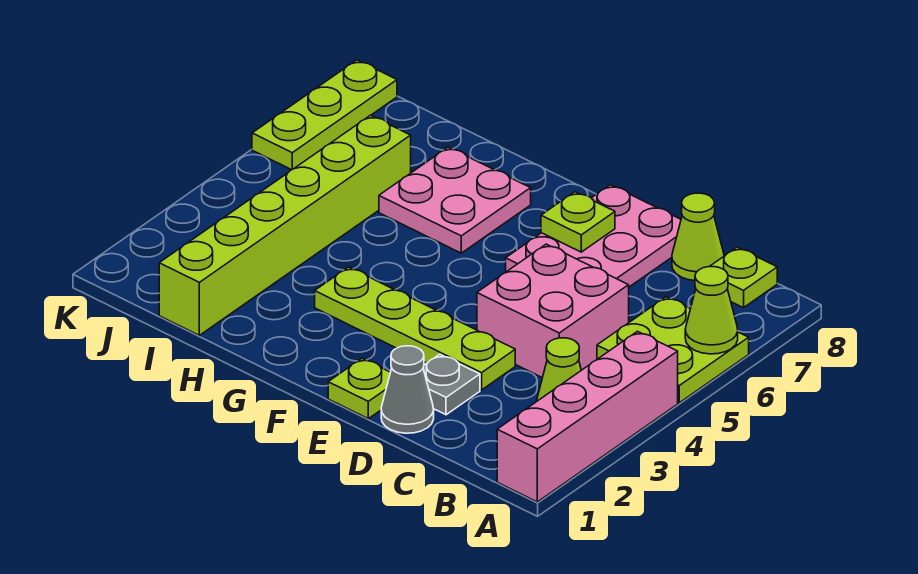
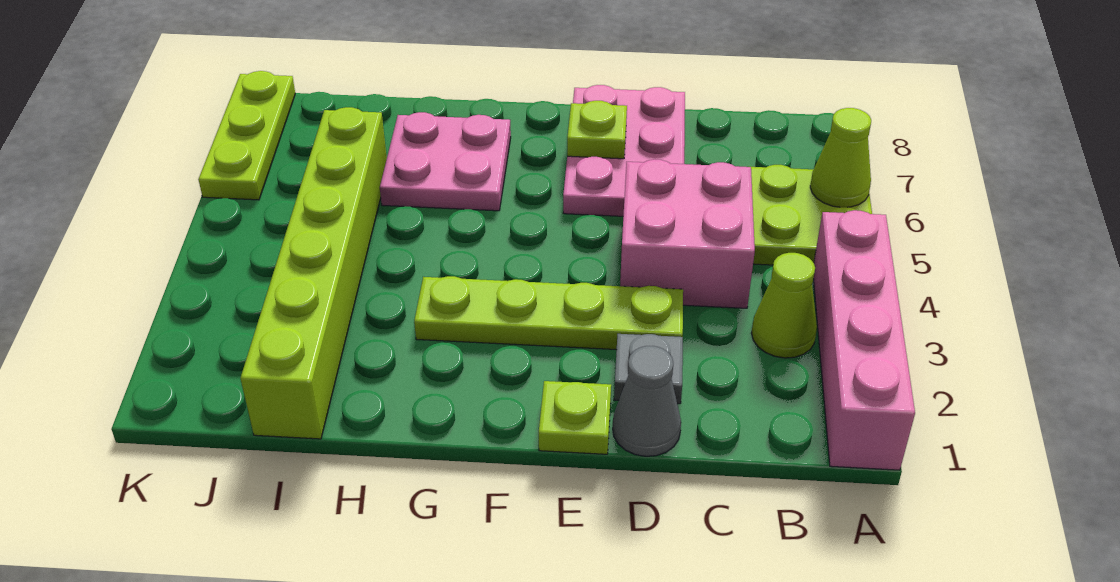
lime 1x1 plate [710,247,777,308] -> none
lime 1x1 cone [672,193,724,280] -> none

